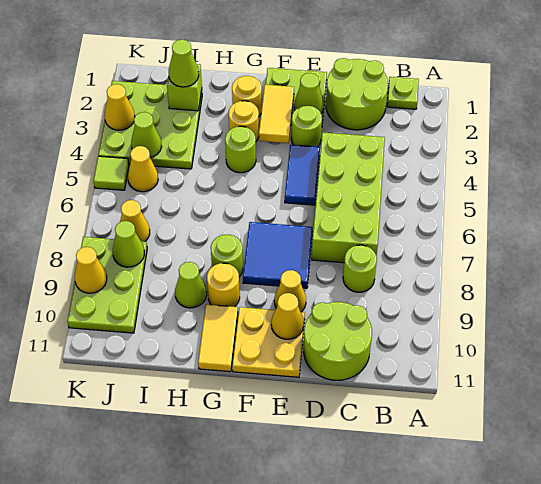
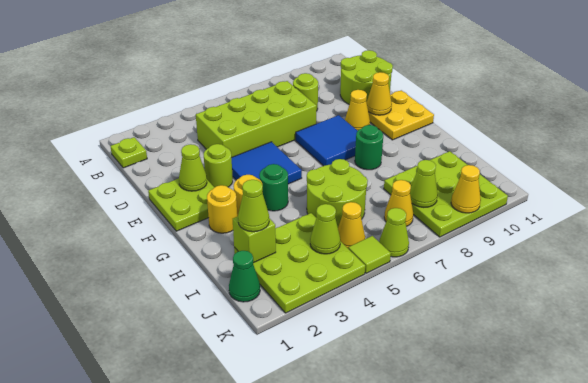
lime 2x2 round brick [326,58,388,130] -> lime 2x2 round brick moved to [307,159,368,227]
blue 1x2 tile [285,145,320,205] -> blue 2x2 tile [232,142,302,184]
yellow 1x2 tile [259,85,294,143] -> none
lime 1x1 round brick [225,126,256,173] -> green 1x1 round brick [259,164,288,211]
lime 1x1 round brick [211,235,243,277] -> green 1x1 round brick [355,125,383,170]
yellow 1x1 round brick [207,263,240,307] -> none
yellow 1x2 tile [198,305,238,372] -> none
lime 1x1 cone [175,262,207,308] -> lime 1x1 cone moved to [379,208,409,257]
none -> green 1x1 cone [229,251,260,302]
lime 2x3 plate [67,237,147,333] -> lime 3x3 plate [384,151,508,237]
yellow 1x1 cone [105,84,135,130] -> none

